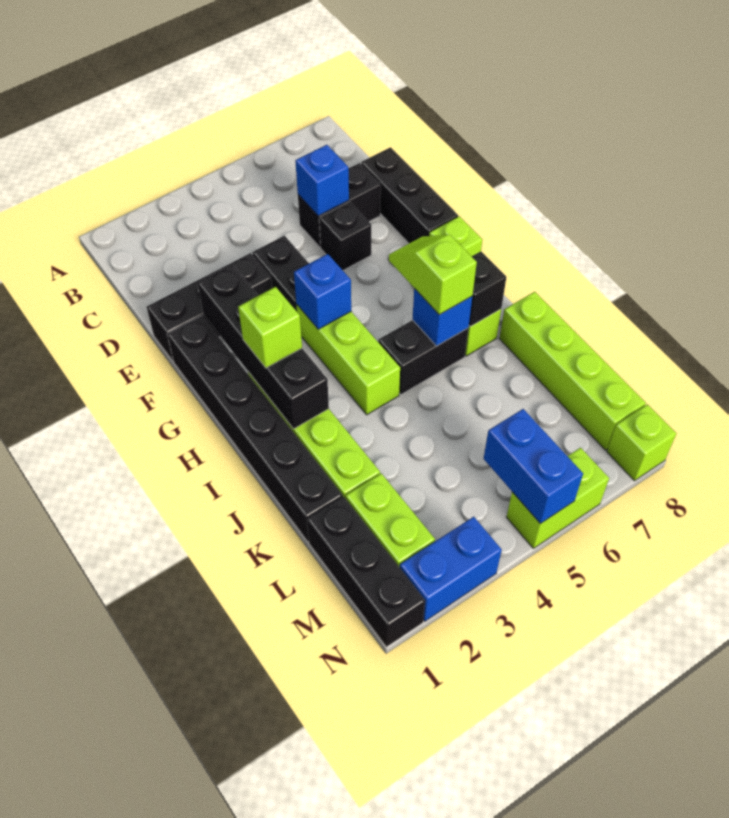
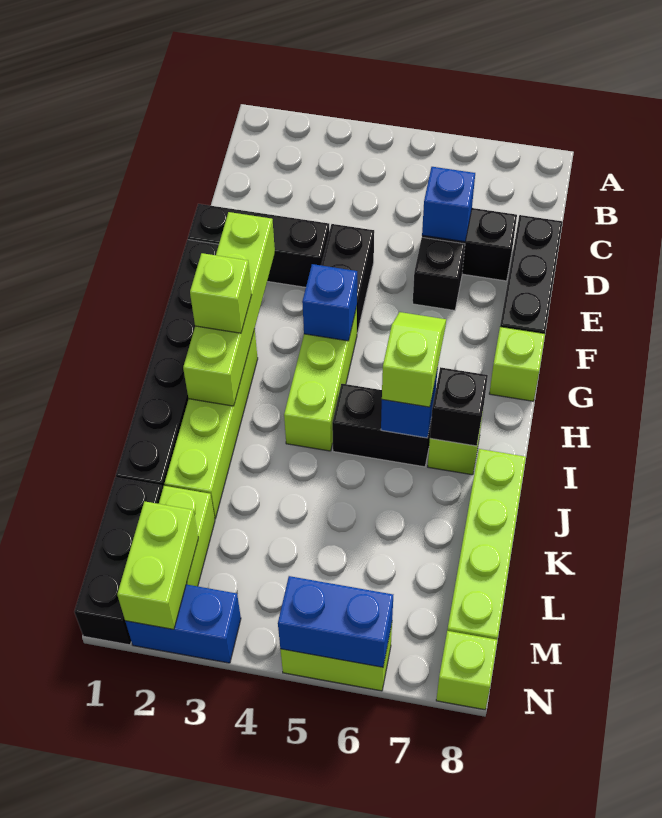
black 1x4 brick [198,265,329,429] -> lime 1x4 brick [183,212,275,406]
none -> lime 1x2 brick [117,501,198,629]
blue 1x2 brick [484,409,583,524] -> blue 1x2 brick turned to [278,576,393,667]

